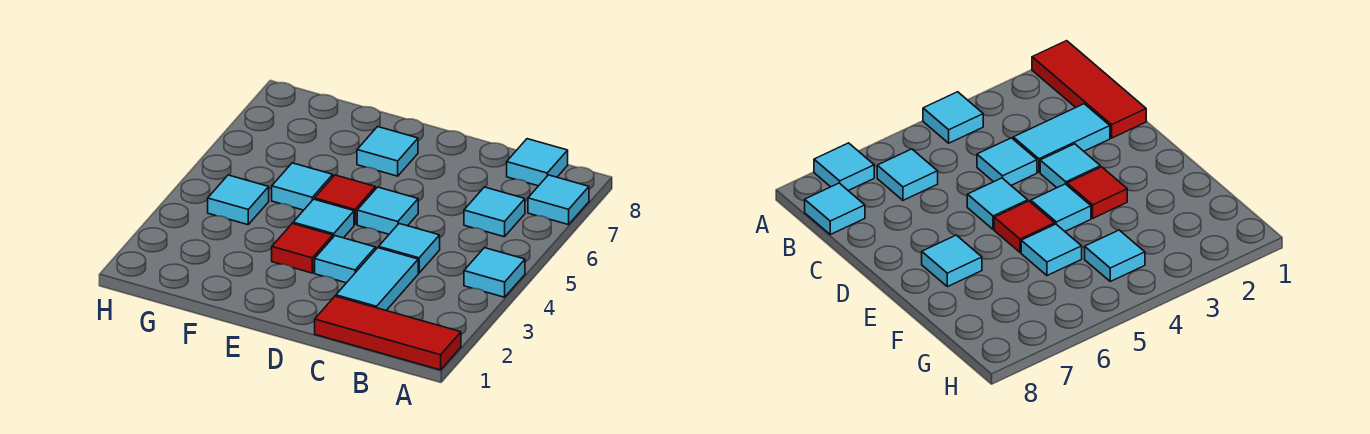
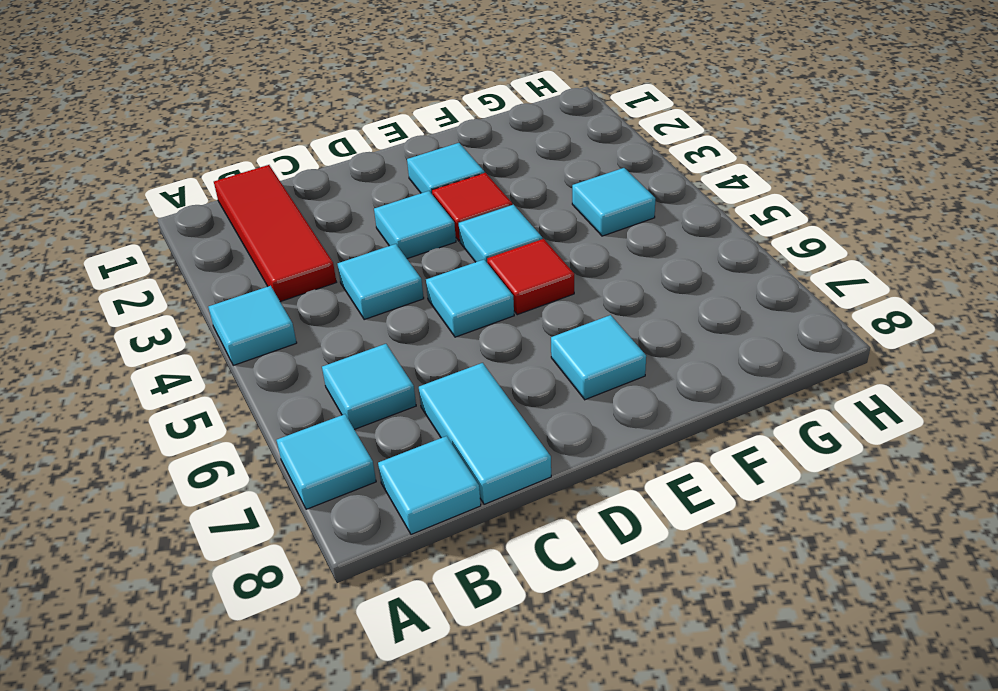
red 1x3 tile [315,296,461,370] -> red 1x3 tile turned to [214,165,336,302]
cyan 1x2 tile [336,248,418,310] -> cyan 1x2 tile moved to [419,363,551,504]
cyan 1x1 tile [272,163,333,210] -> cyan 1x1 tile moved to [407,143,484,194]

